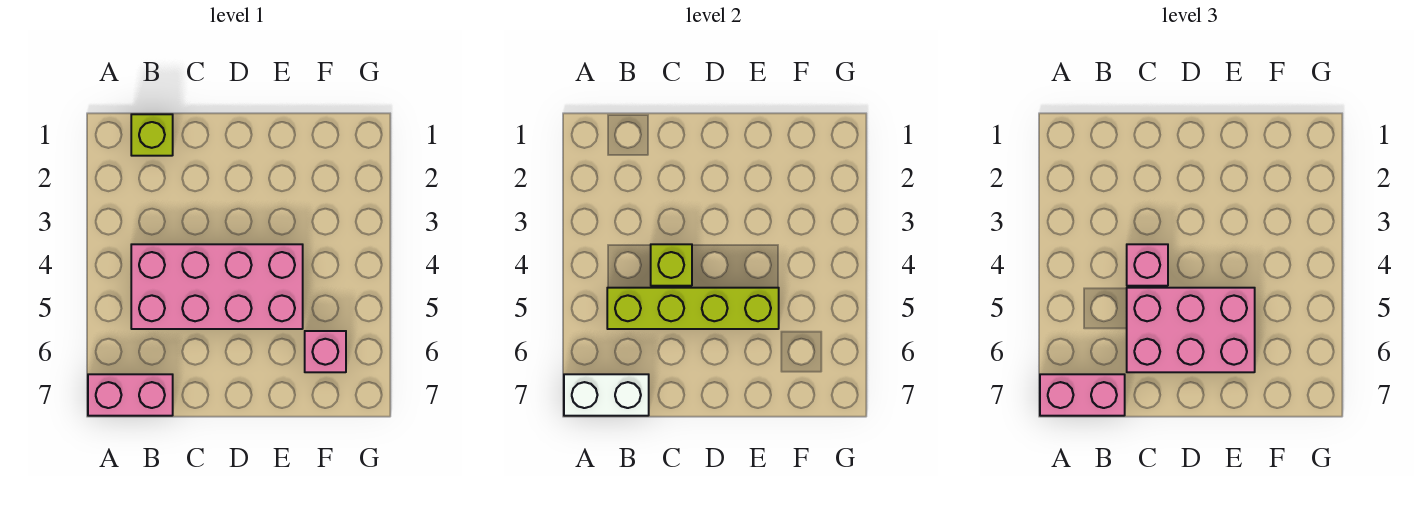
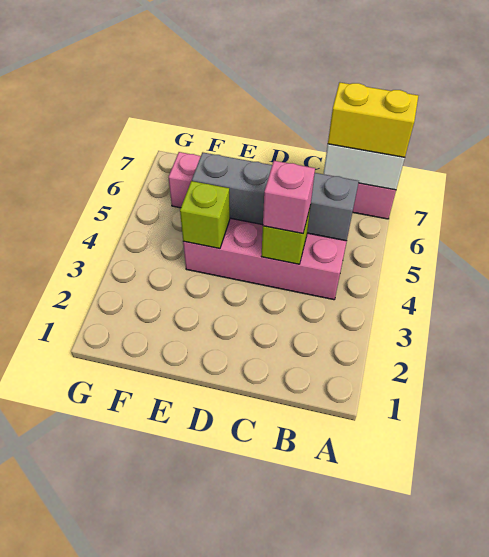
pink 1x2 brick [1040,374,1125,416] -> yellow 1x2 brick [328,82,418,157]
lime 1x1 brick [131,114,173,156] -> lime 1x1 brick moved to [180,181,230,249]
lime 1x4 brick [607,288,779,329] -> grey 1x4 brick [192,152,359,241]
pink 2x3 brick [1127,288,1255,372] -> none

